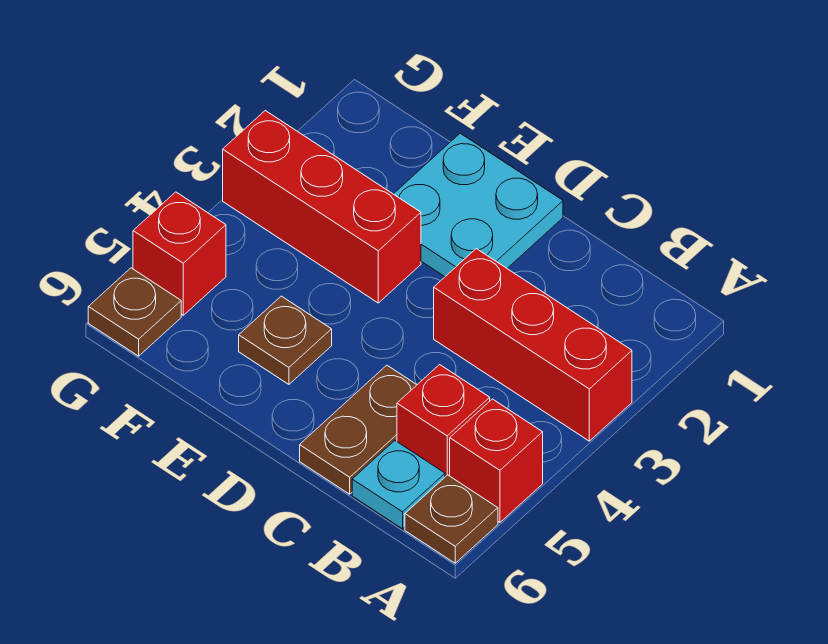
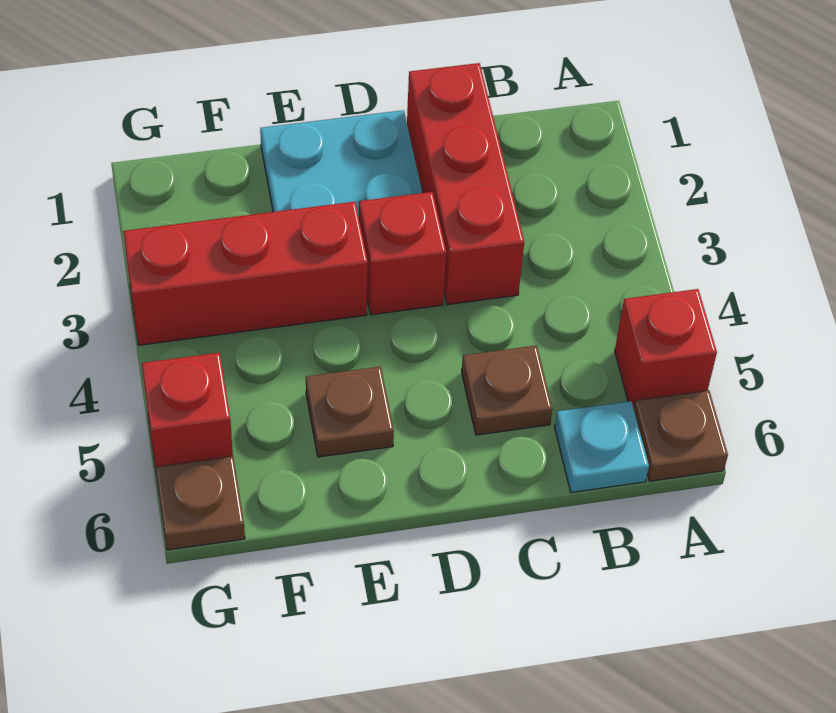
red 1x3 brick [434,249,632,441] -> red 1x3 brick turned to [407,63,524,305]
red 1x1 brick [397,365,490,477] -> red 1x1 brick moved to [359,192,446,315]
brown 1x2 plate [300,365,417,494] -> brown 1x1 plate [462,345,552,435]

